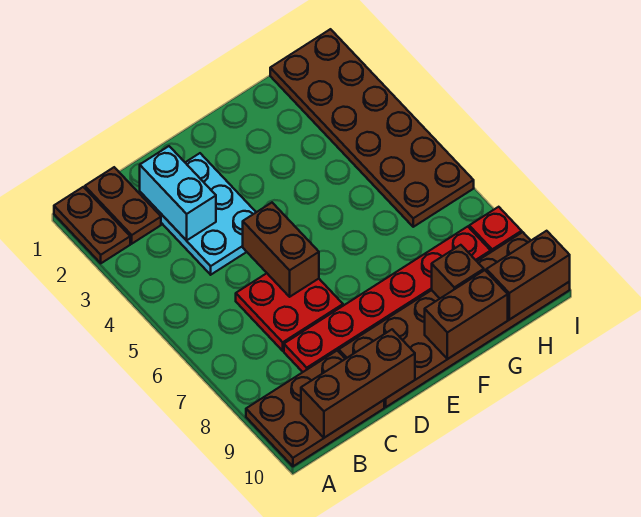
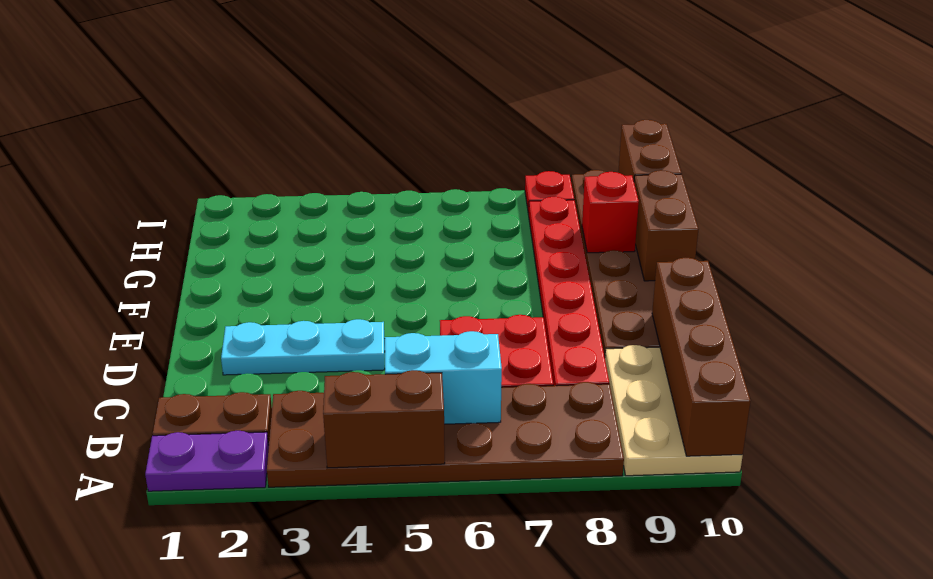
brown 1x2 plate [54,187,130,263] -> purple 1x2 plate [145,431,269,491]
brown 2x3 plate [246,351,384,466] -> tan 2x3 plate [605,345,743,476]
brown 1x3 brick [301,329,415,438] -> brown 1x4 brick [652,258,751,456]
cyan 2x3 plate [140,153,256,275] -> cyan 1x3 plate [221,319,385,375]
cyan 1x2 brick [140,146,216,241] -> cyan 1x2 brick moved to [385,331,502,424]
brown 1x2 brick [243,203,319,297] -> brown 1x2 brick moved to [323,370,445,468]
brown 1x1 brick [432,245,484,298] -> red 1x1 brick [582,172,639,253]
brown 2x6 plate [270,29,474,227] -> brown 2x6 plate moved to [267,382,624,487]

